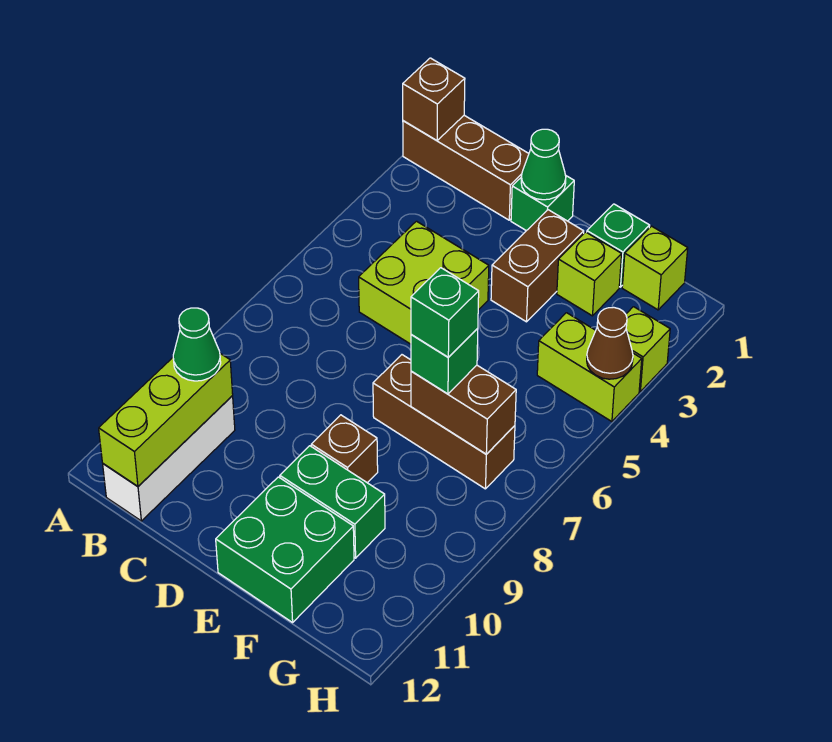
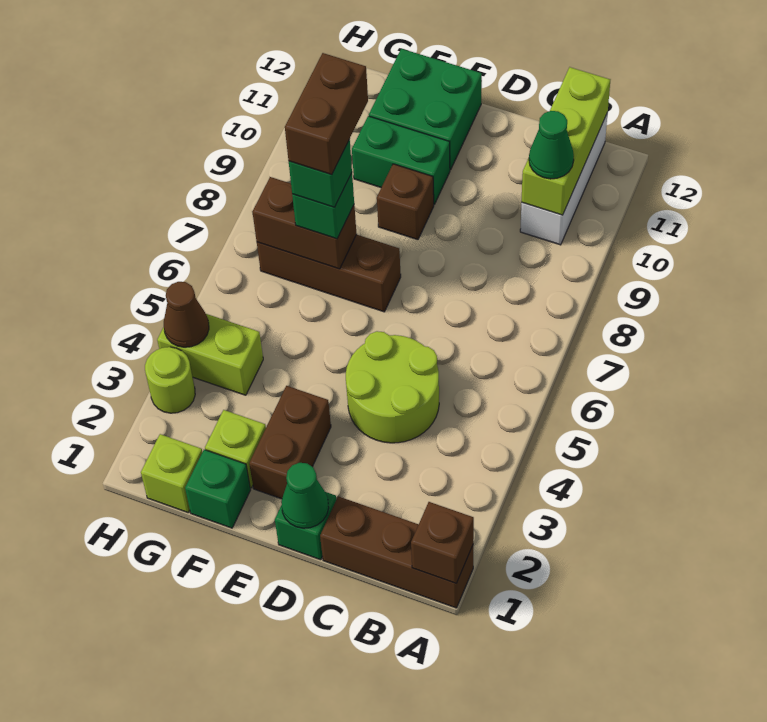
lime 2x2 brick [359,221,489,344] -> lime 2x2 round brick [346,331,439,443]
none -> brown 1x2 brick [285,53,368,175]
lime 1x1 brick [626,307,670,391] -> lime 1x1 round brick [145,347,195,413]

